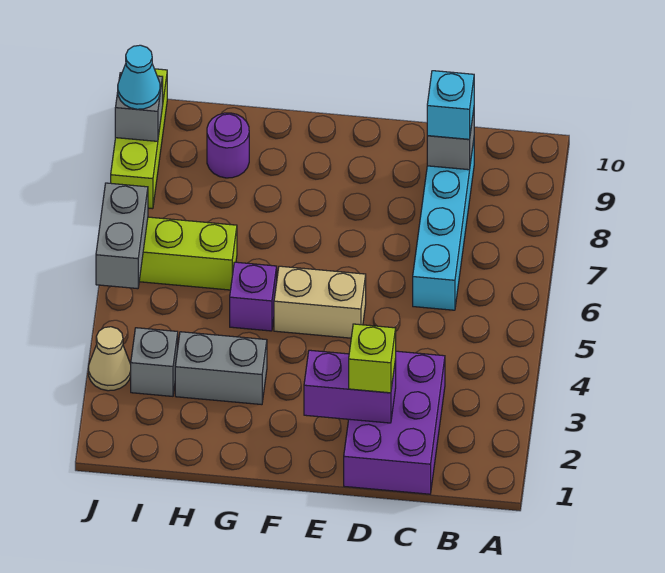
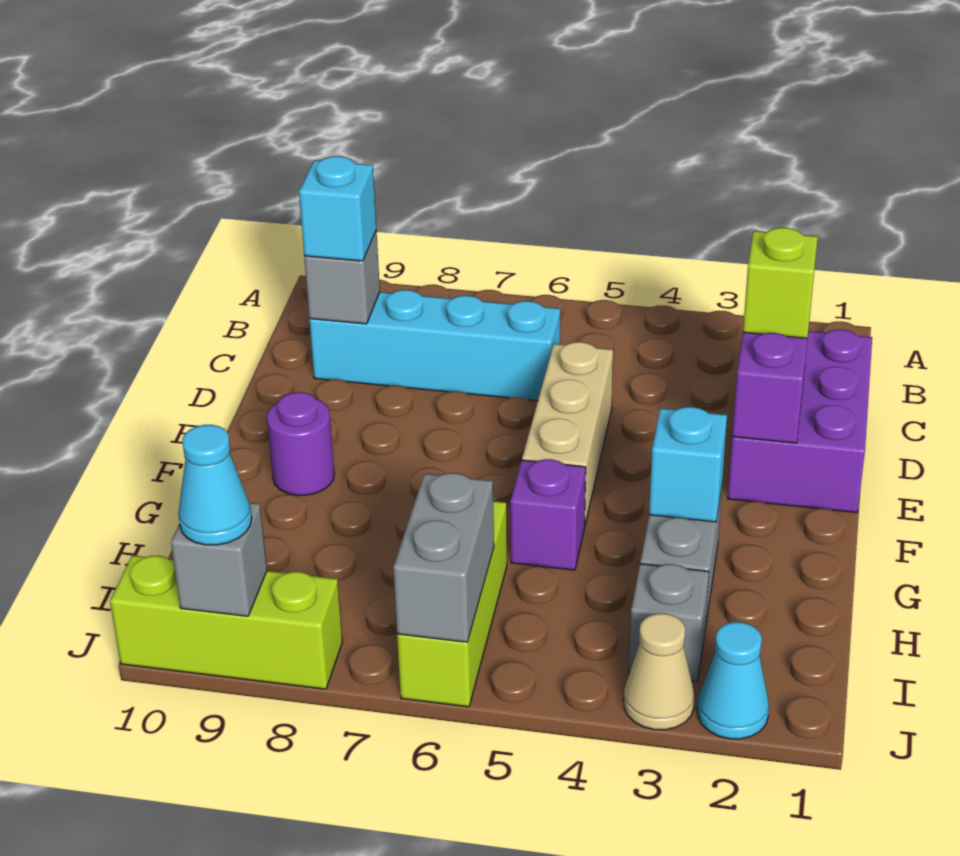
purple 2x3 brick [344,351,445,494] -> purple 2x3 brick turned to [728,330,872,513]
tan 1x2 brick [274,266,366,338] -> tan 1x3 brick [522,342,613,524]
none -> cyan 1x1 brick [649,407,727,522]
purple 1x1 round brick [207,113,249,178] -> purple 1x1 round brick moved to [267,392,334,495]
none -> cyan 1x1 cone [697,622,769,739]
grey 1x2 brick [96,183,148,289] -> grey 1x2 brick turned to [393,473,494,642]

